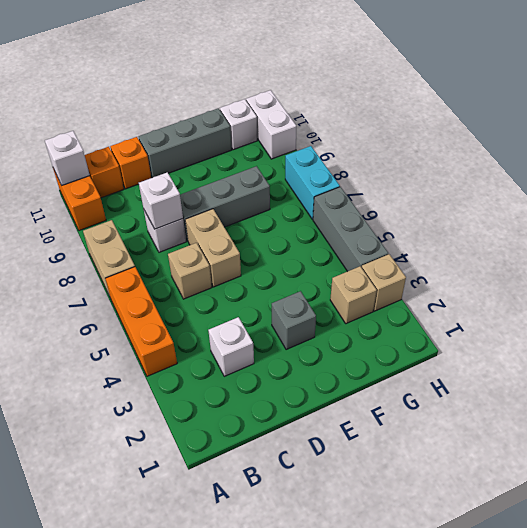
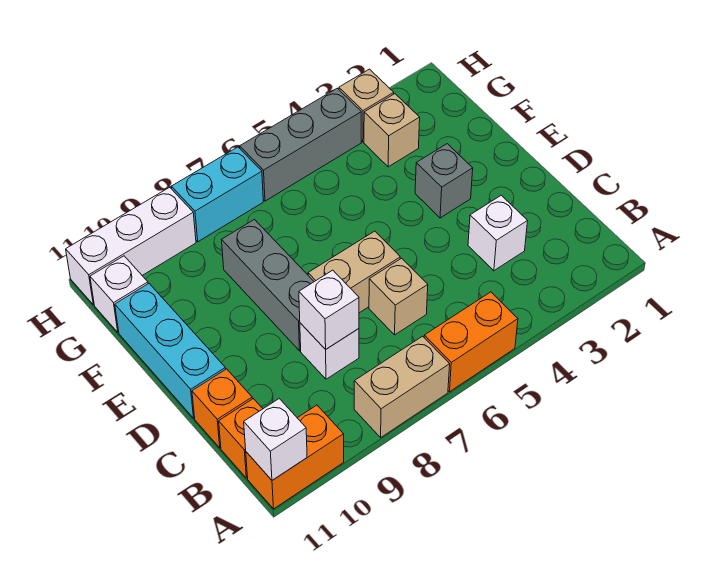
orange 1x3 brick [105,267,177,376] -> orange 1x2 brick [424,292,518,392]
grey 1x3 brick [138,108,232,178] -> cyan 1x3 brick [115,284,226,418]
white 1x2 brick [246,90,296,159] -> white 1x3 brick [66,187,196,305]

